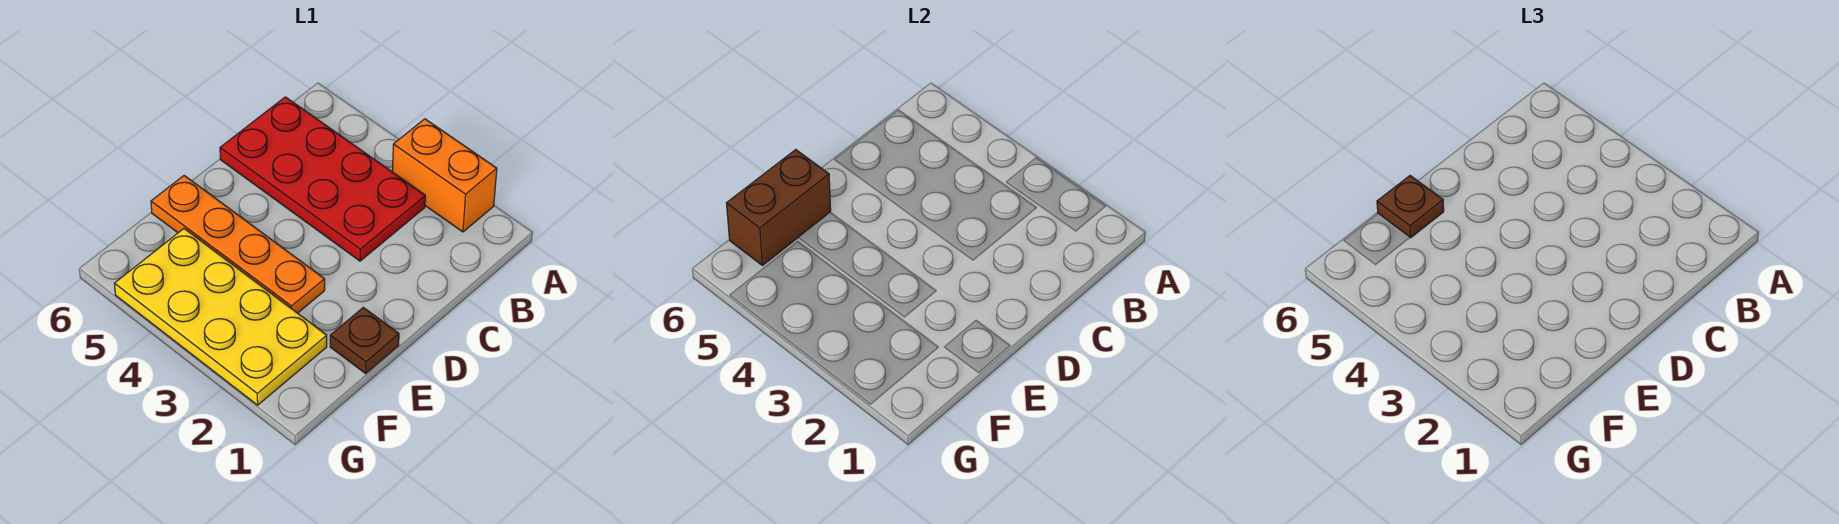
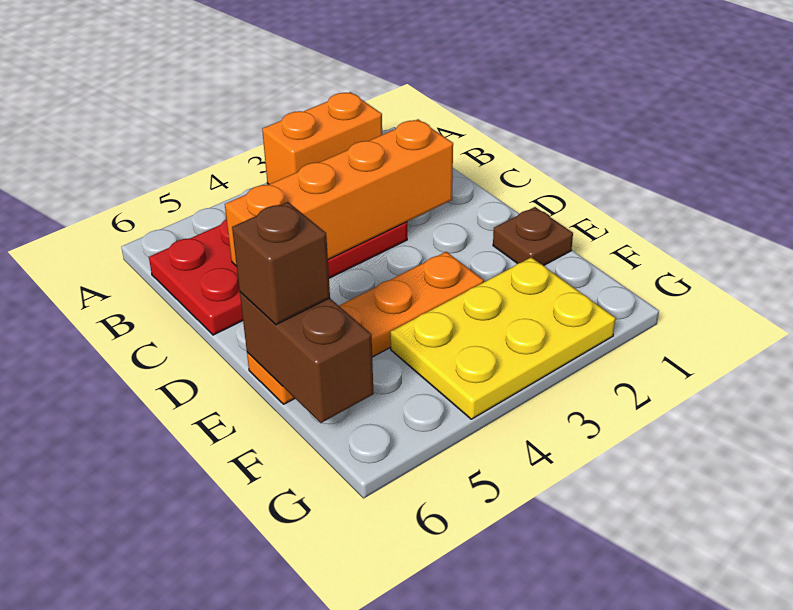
none -> orange 1x4 brick [225,119,453,266]
brown 1x1 plate [1377,176,1444,238] -> brown 1x1 brick [232,202,330,325]
yellow 2x4 plate [114,229,327,405] -> yellow 2x3 plate [390,257,616,419]

